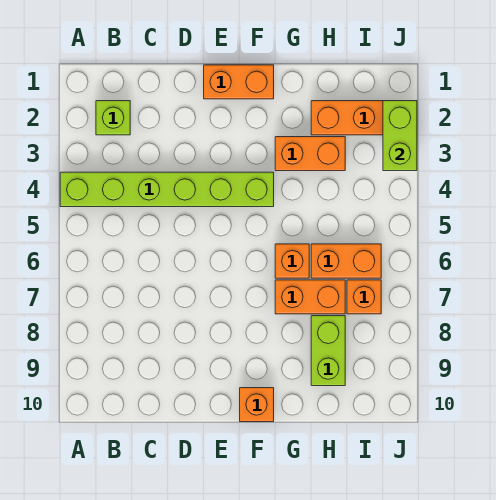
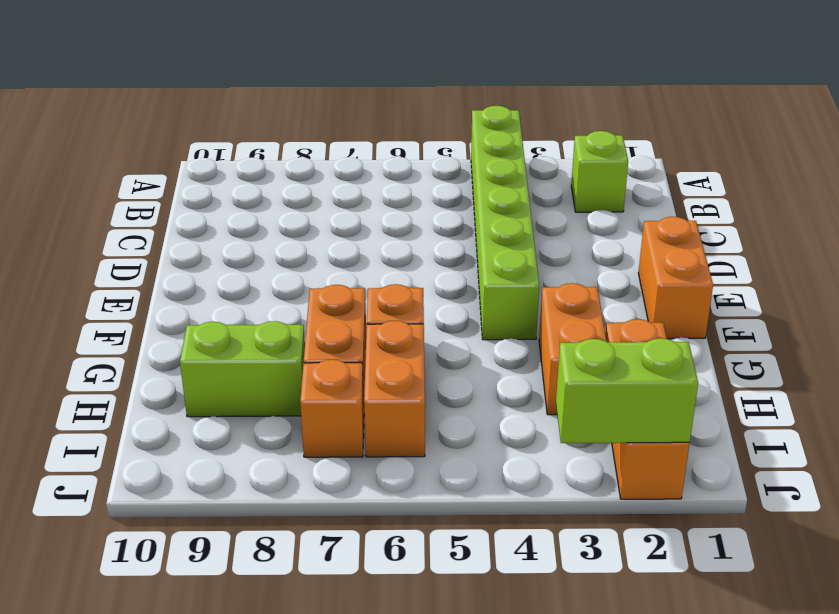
orange 1x1 brick [240,388,274,422] -> none

